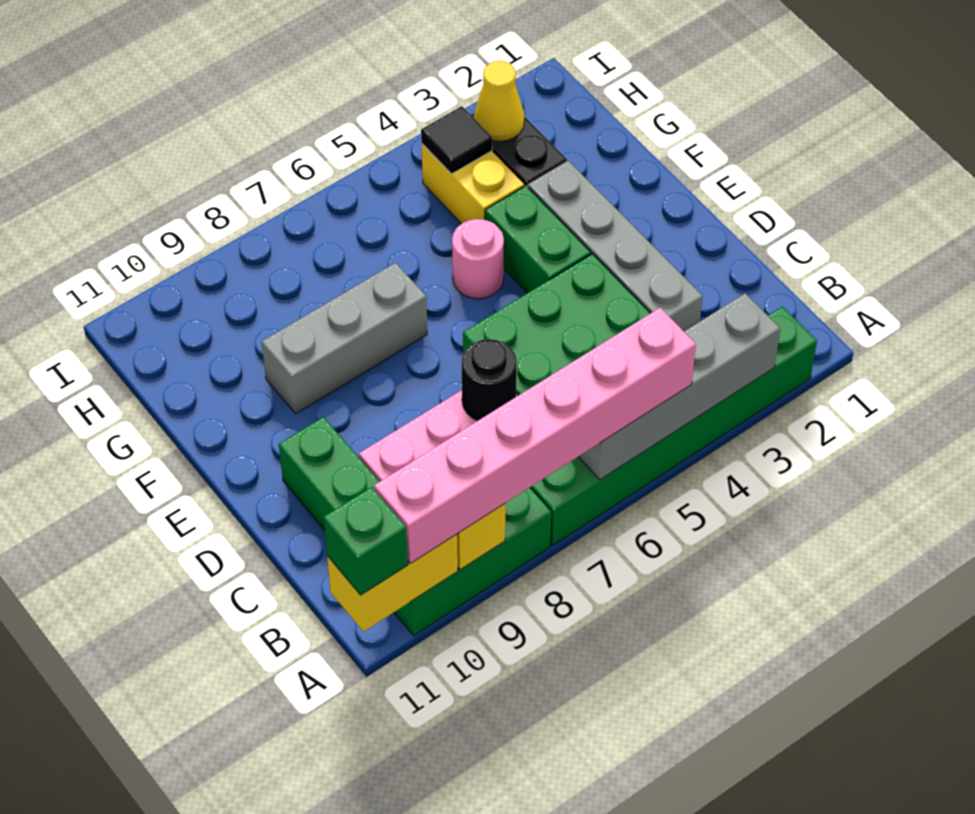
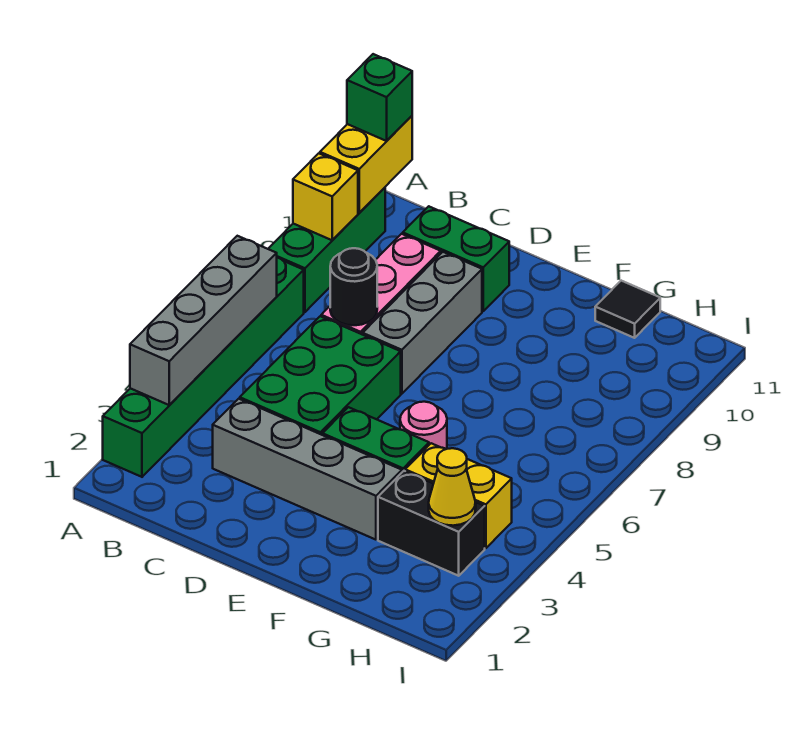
pink 1x6 brick [374,308,696,563] -> none
grey 1x3 brick [262,263,427,414] -> grey 1x3 brick moved to [363,252,482,394]
black 1x1 tile [421,106,492,174] -> black 1x1 tile moved to [595,281,660,338]

